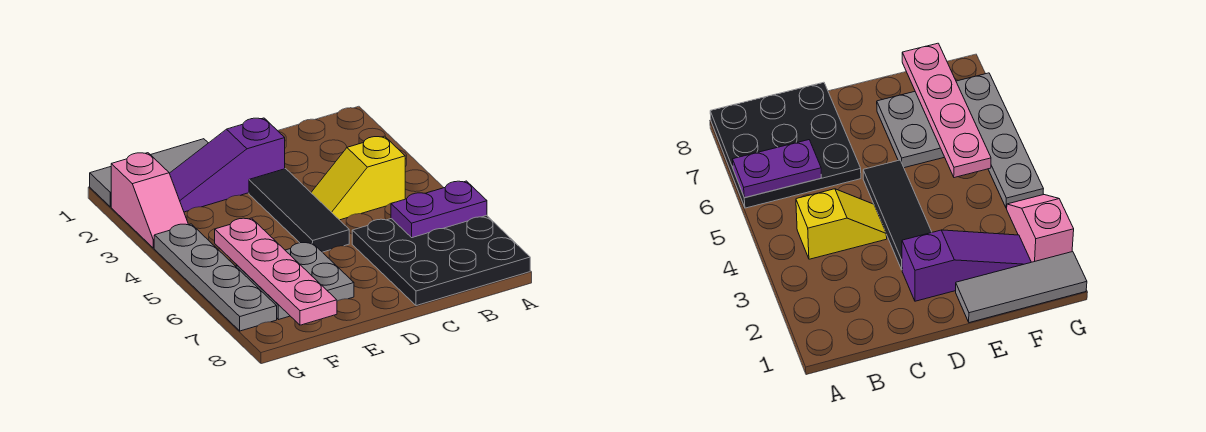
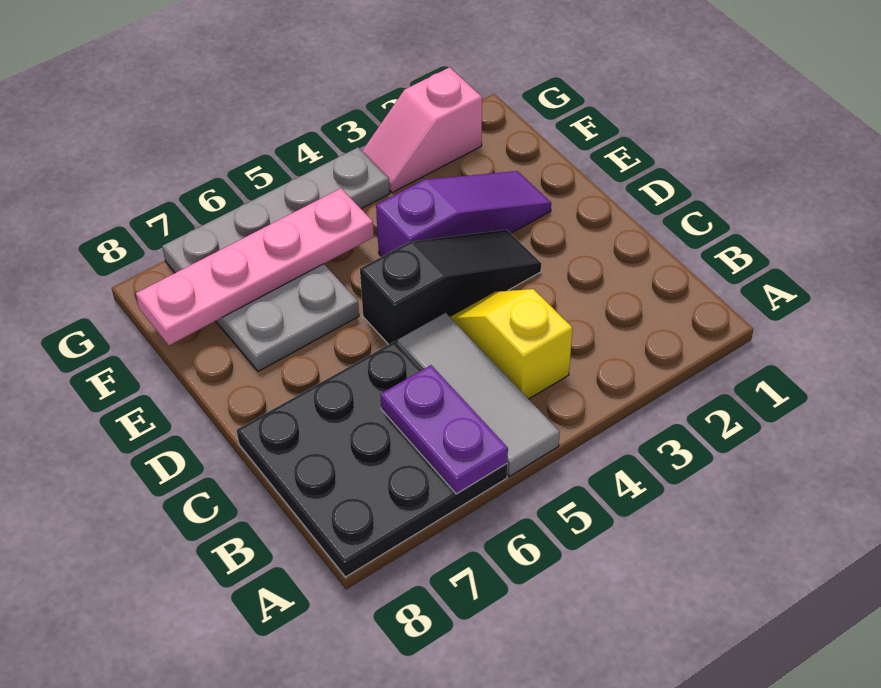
purple 1x3 slope [169,118,285,212] -> purple 1x3 slope turned to [376,171,551,257]
black 1x3 tile [249,169,349,252] -> black 1x3 slope [360,230,541,345]
grey 1x3 tile [90,139,208,207] -> grey 1x3 tile moved to [397,313,560,476]

